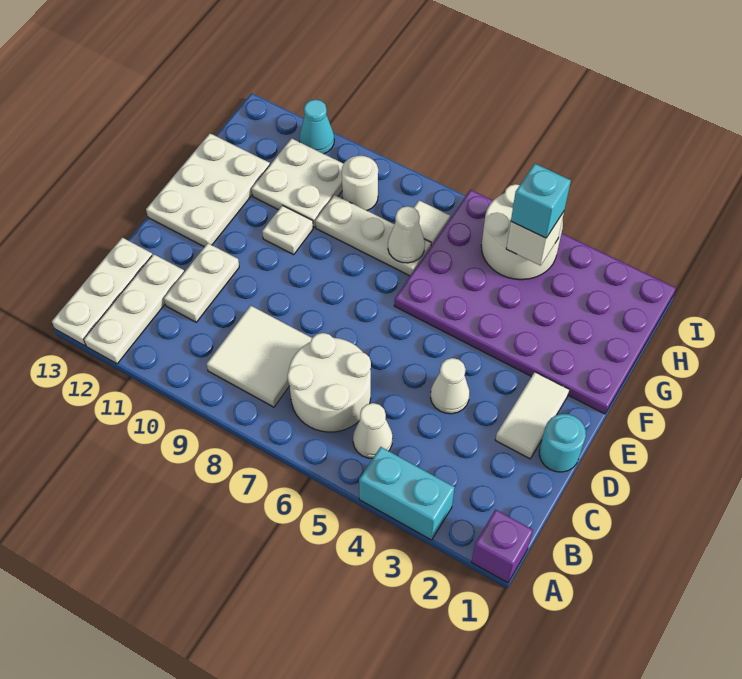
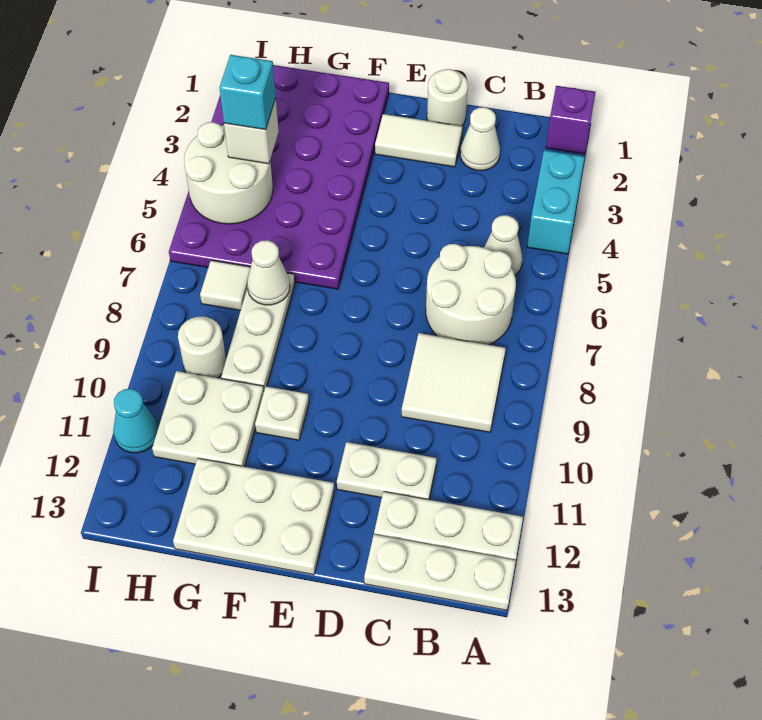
cyan 1x1 round brick [539,414,586,472] -> white 1x1 round brick [427,69,468,126]
white 1x1 cone [431,358,470,414] -> white 1x1 cone moved to [460,107,500,171]

